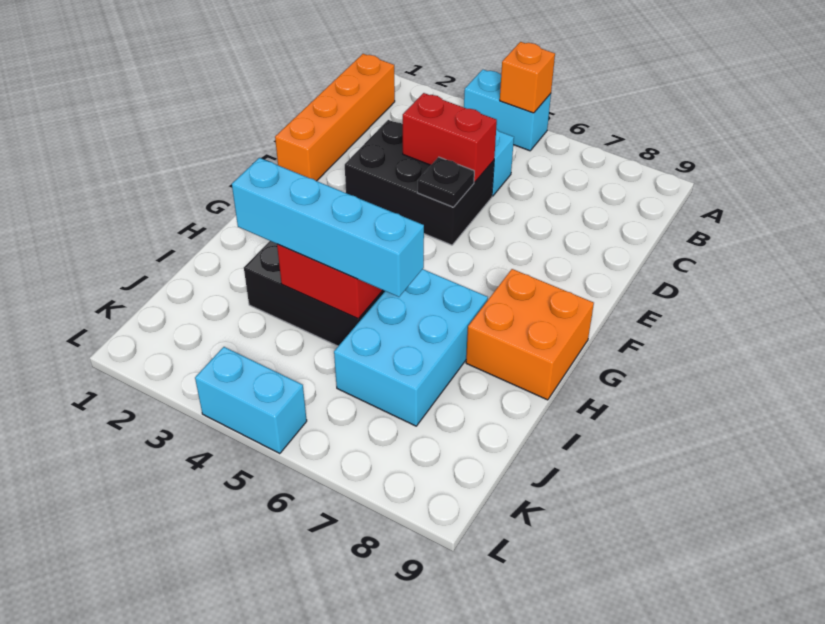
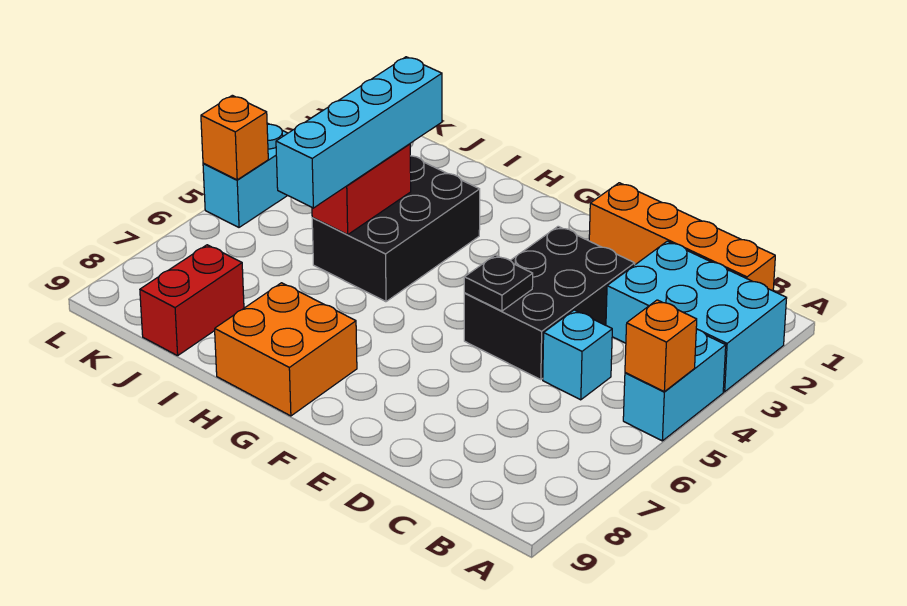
red 1x2 brick [403,93,497,182] -> red 1x2 brick moved to [140,245,244,356]
cyan 2x3 brick [334,269,488,426] -> cyan 2x3 brick moved to [606,241,787,392]
none -> orange 1x1 brick [201,95,268,180]

